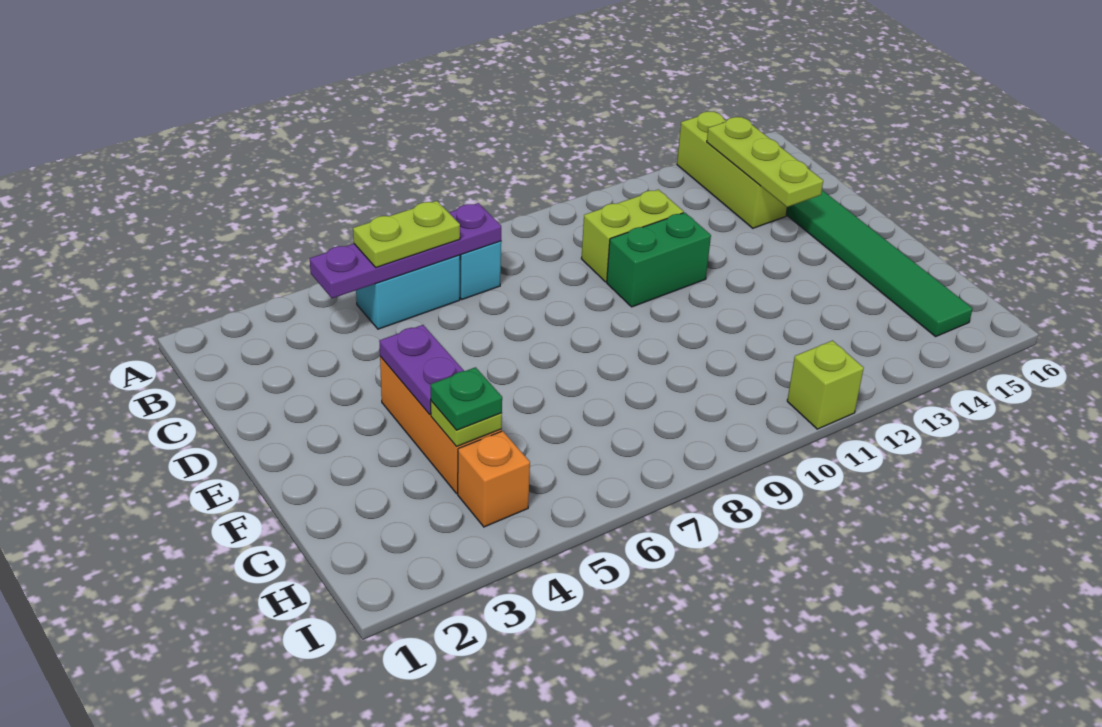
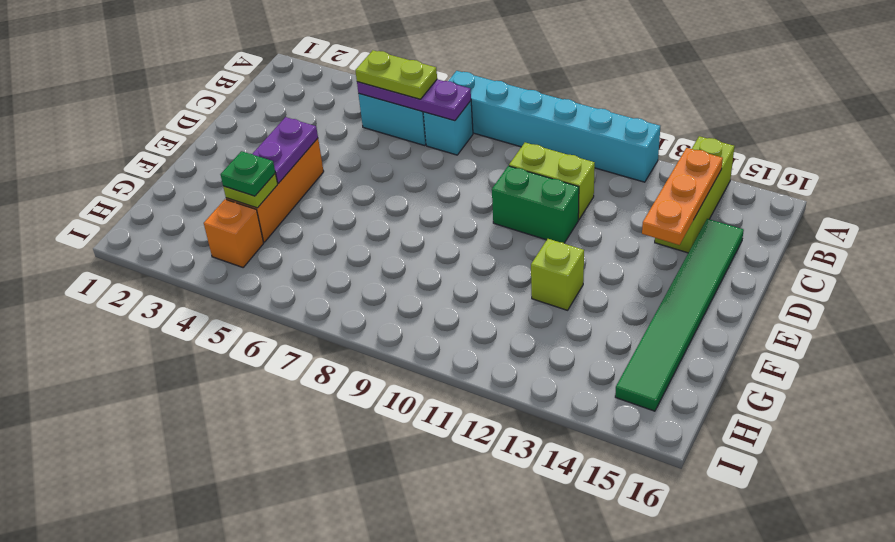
none -> cyan 1x6 brick [449,71,660,182]
purple 1x4 plate [310,203,501,298] -> purple 1x3 plate [357,79,471,121]
lime 1x3 plate [707,117,823,207] -> orange 1x3 plate [642,148,723,245]
lime 1x1 brick [787,341,864,429] -> lime 1x1 brick moved to [531,239,584,310]

